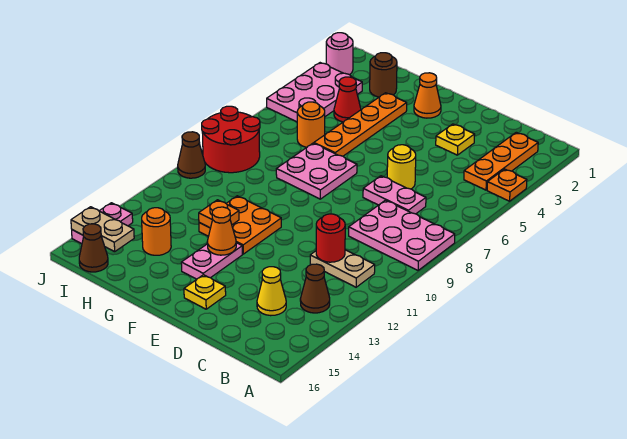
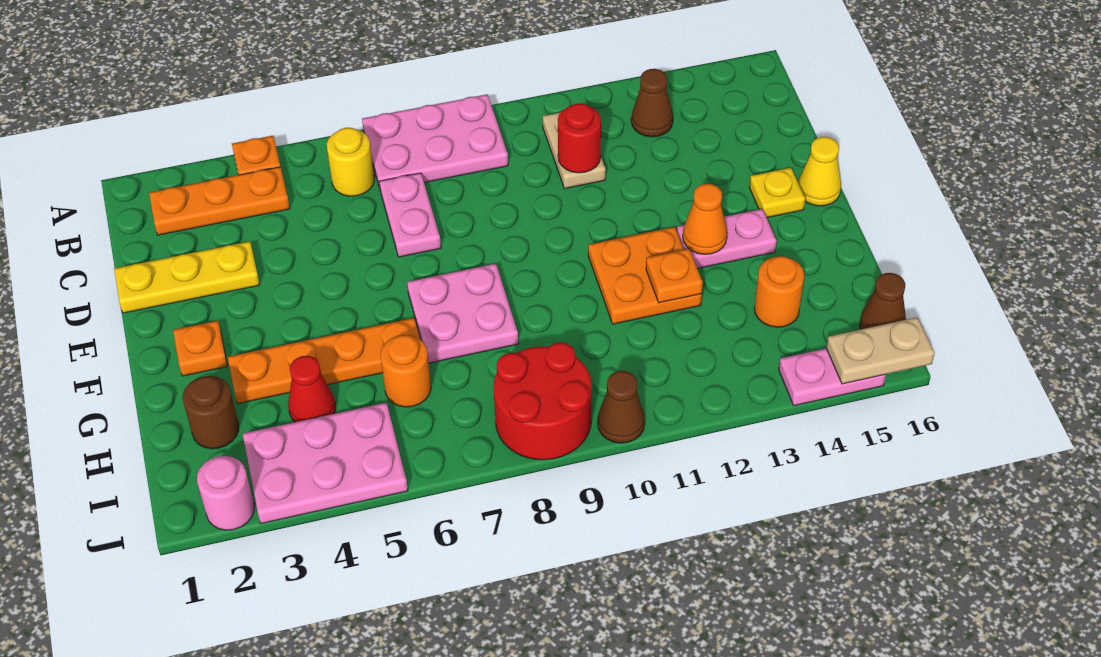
pink 2x3 plate [349,200,455,270] -> pink 2x3 plate turned to [362,94,508,188]
yellow 1x1 cone [257,267,286,316] -> yellow 1x1 cone moved to [798,137,841,206]
yellow 1x1 plate [436,124,475,155] -> yellow 1x3 plate [114,241,260,313]
yellow 1x1 round brick [387,145,416,189] -> yellow 1x1 round brick moved to [327,128,374,196]
orange 1x1 cone [414,73,441,118] -> orange 1x1 plate [173,321,227,376]
tan 1x2 plate [71,207,134,252] -> tan 1x2 plate turned to [826,317,935,384]

